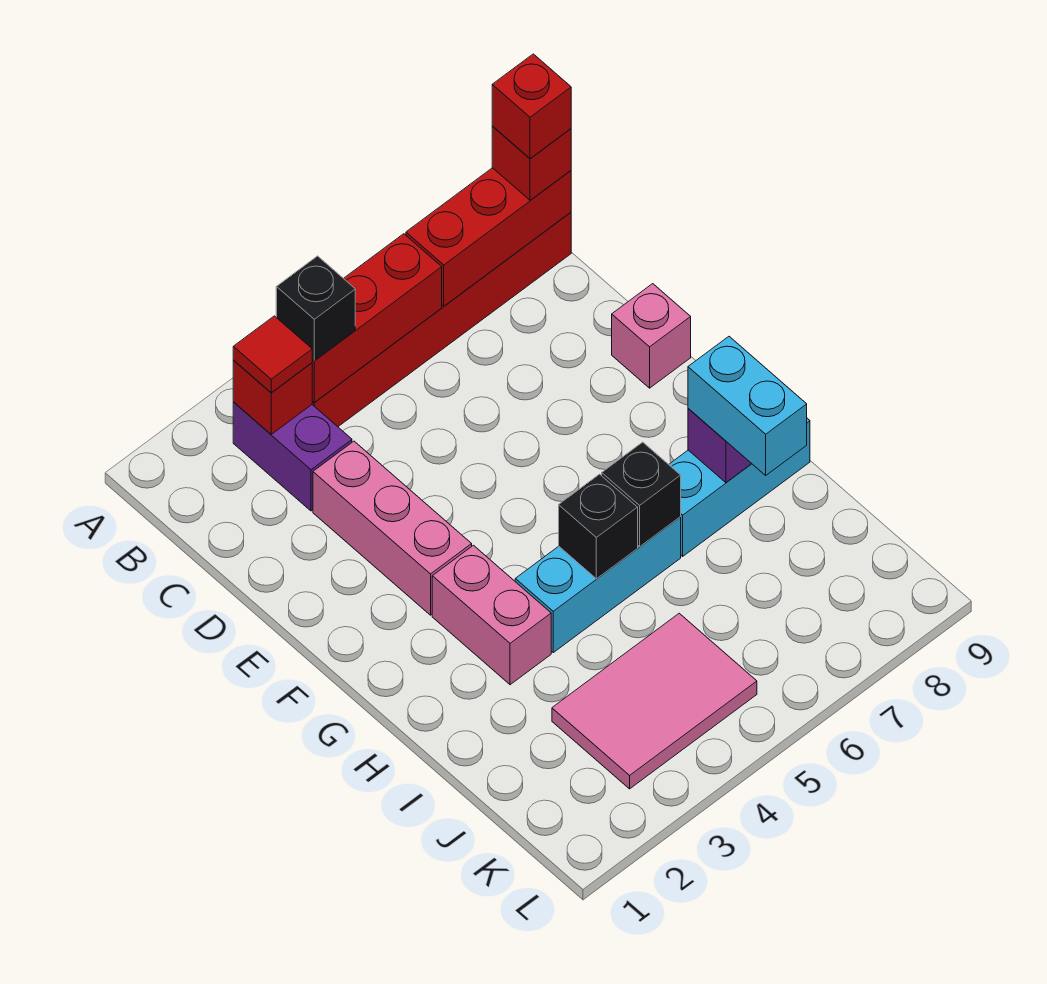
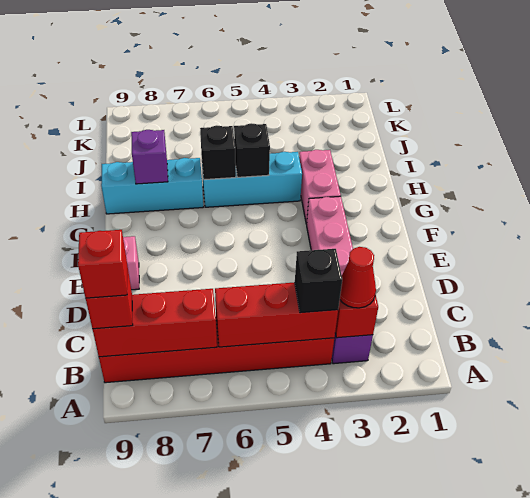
red 1x1 tile [233,316,312,393] -> red 1x1 cone [340,247,376,308]
cyan 1x2 brick [688,337,807,475] -> none
pink 2x3 tile [552,613,757,789] -> none

